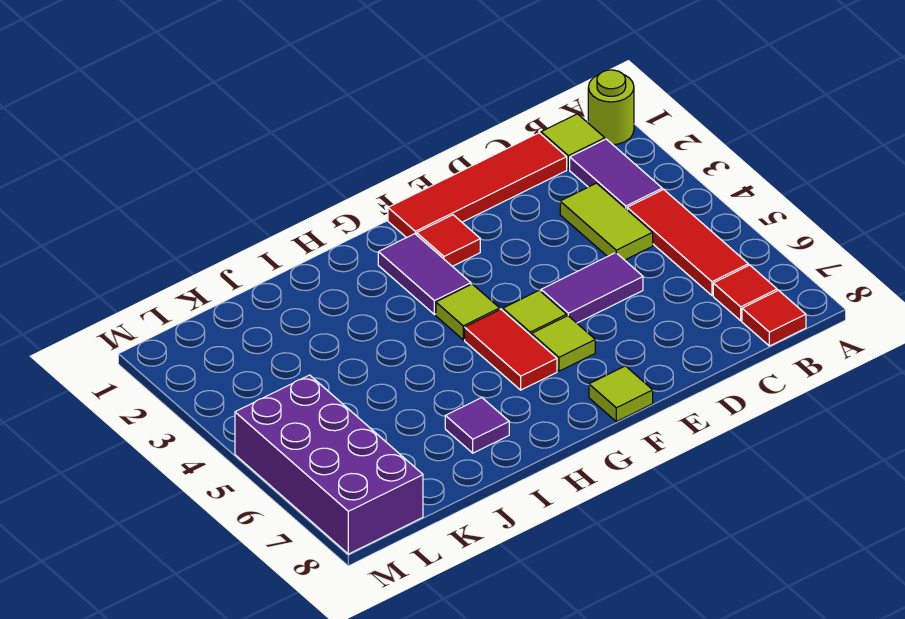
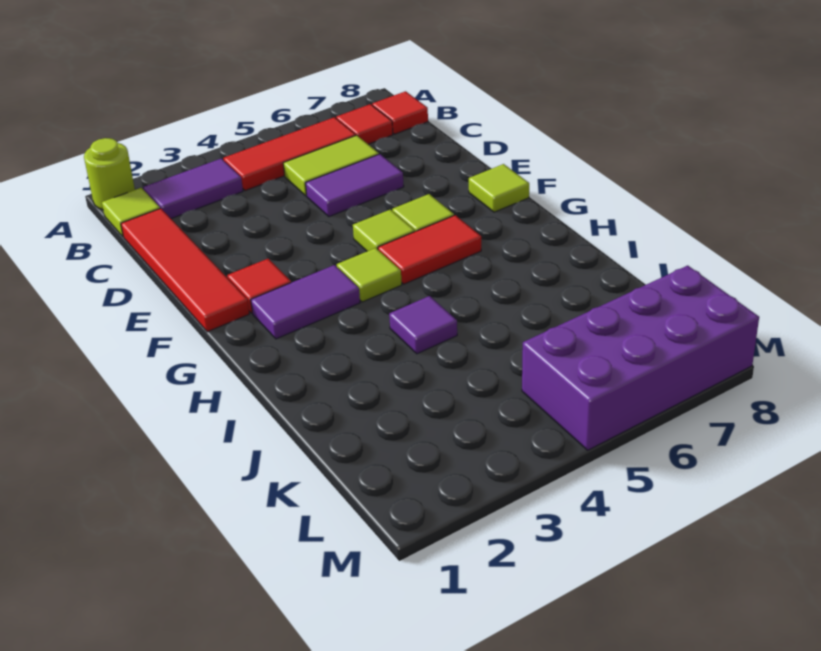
lime 1x2 tile [560,183,653,260] -> lime 1x2 tile moved to [283,135,379,196]
purple 1x2 tile [541,253,643,323] -> purple 1x2 tile turned to [306,154,404,217]
purple 1x1 tile [445,398,509,453] -> purple 1x1 tile moved to [389,296,457,354]

